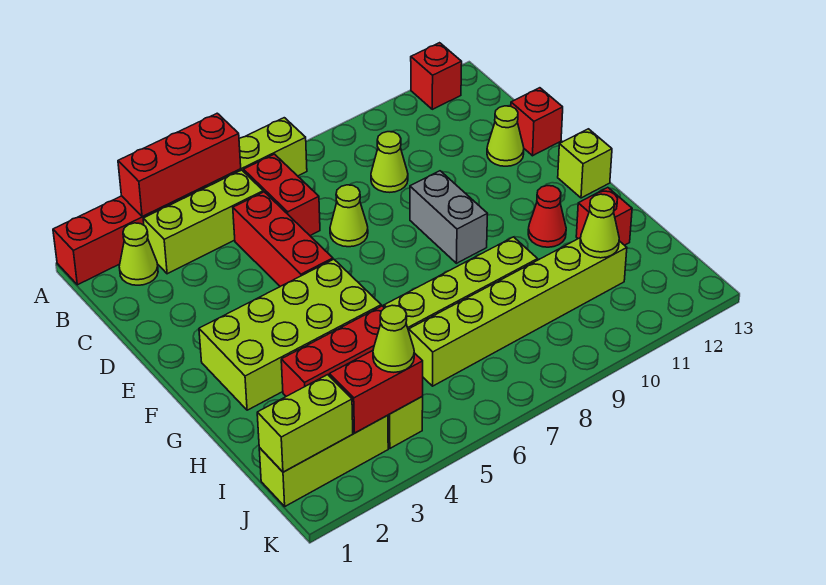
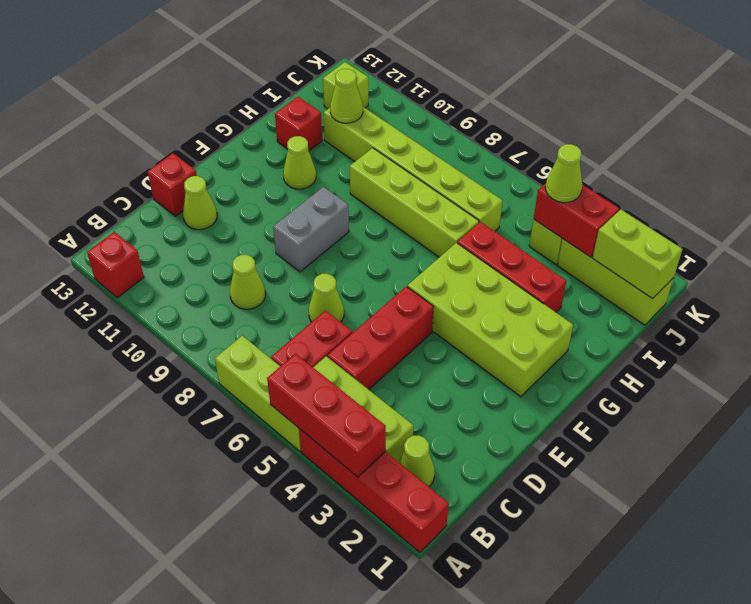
lime 1x1 brick [558,129,612,198] -> lime 1x1 brick moved to [323,62,368,109]
red 1x1 cone [528,186,566,247] -> lime 1x1 cone [283,136,316,189]

